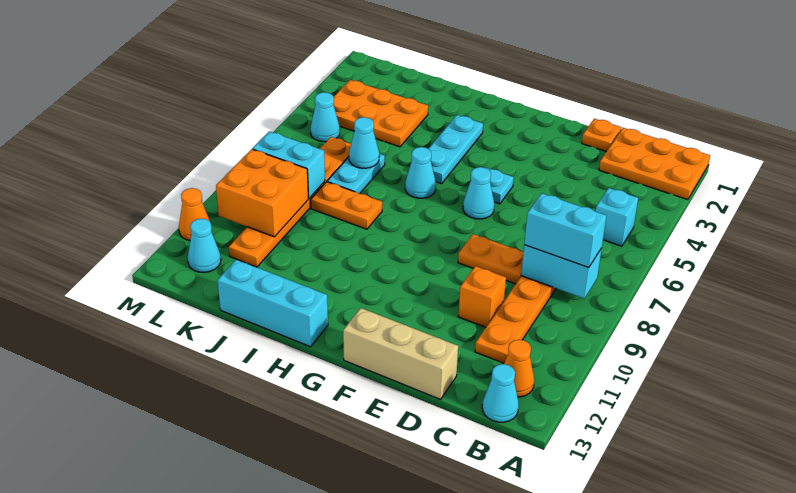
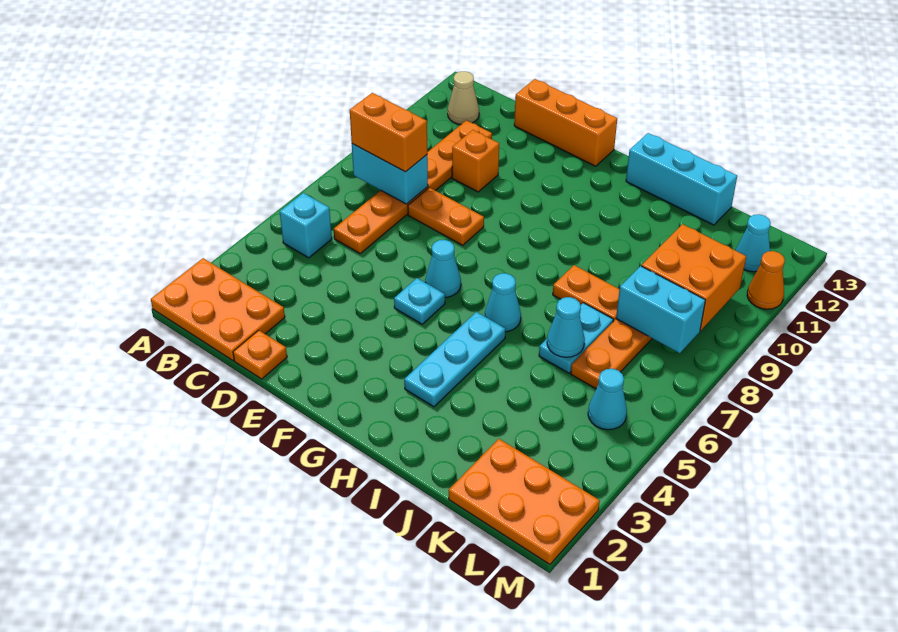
cyan 1x2 brick [524,193,606,268] -> orange 1x2 brick [350,93,427,172]
orange 1x1 cone [504,340,534,397] -> tan 1x1 cone [448,71,479,124]
cyan 1x1 cone [482,364,519,422] -> none
tan 1x3 brick [343,308,458,399] -> orange 1x3 brick [514,79,617,166]
orange 2x3 plate [333,80,428,147] -> orange 2x3 plate moved to [449,439,600,564]

